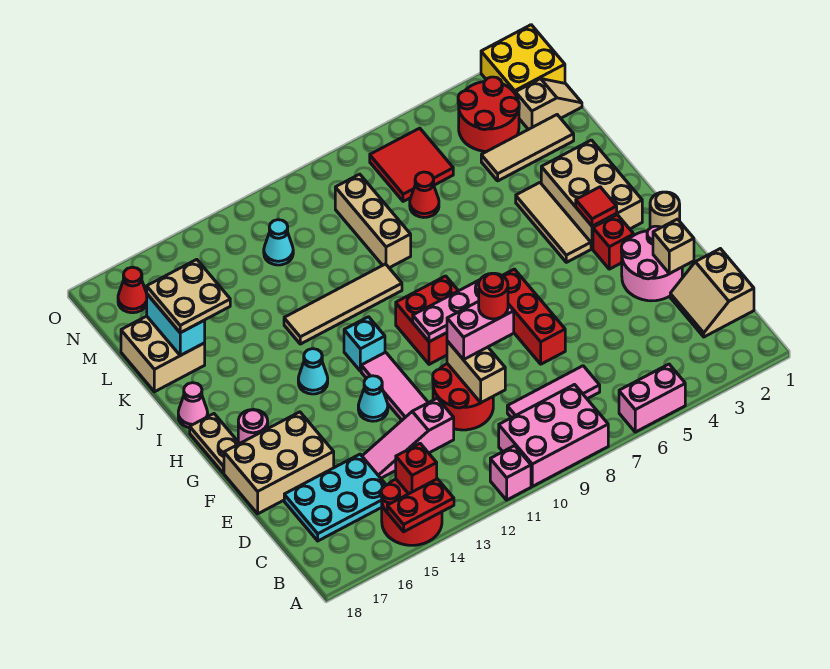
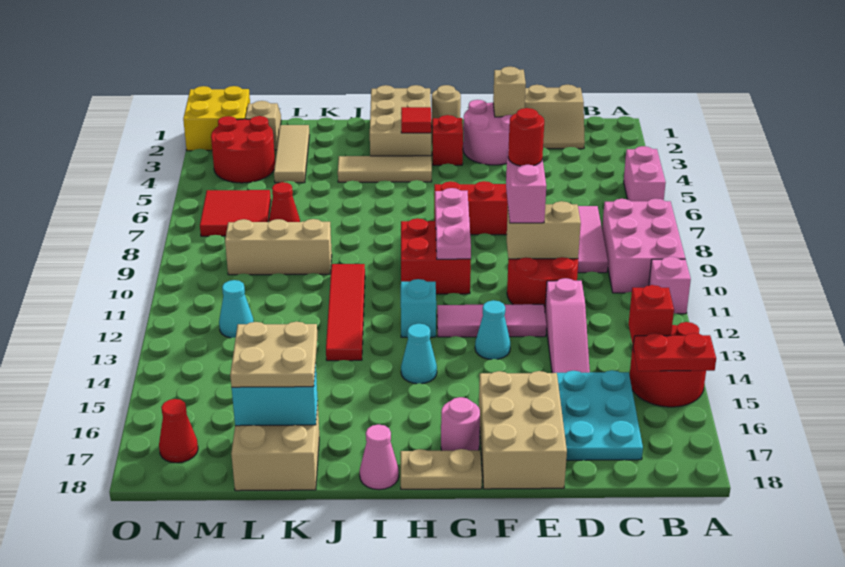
red 1x2 plate [387,479,454,532] -> red 1x2 plate turned to [633,333,716,371]
tan 2x3 brick [541,140,642,249] -> tan 2x3 brick turned to [370,85,431,156]
tan 1x4 tile [284,264,402,344] -> red 1x4 tile [326,264,365,361]

